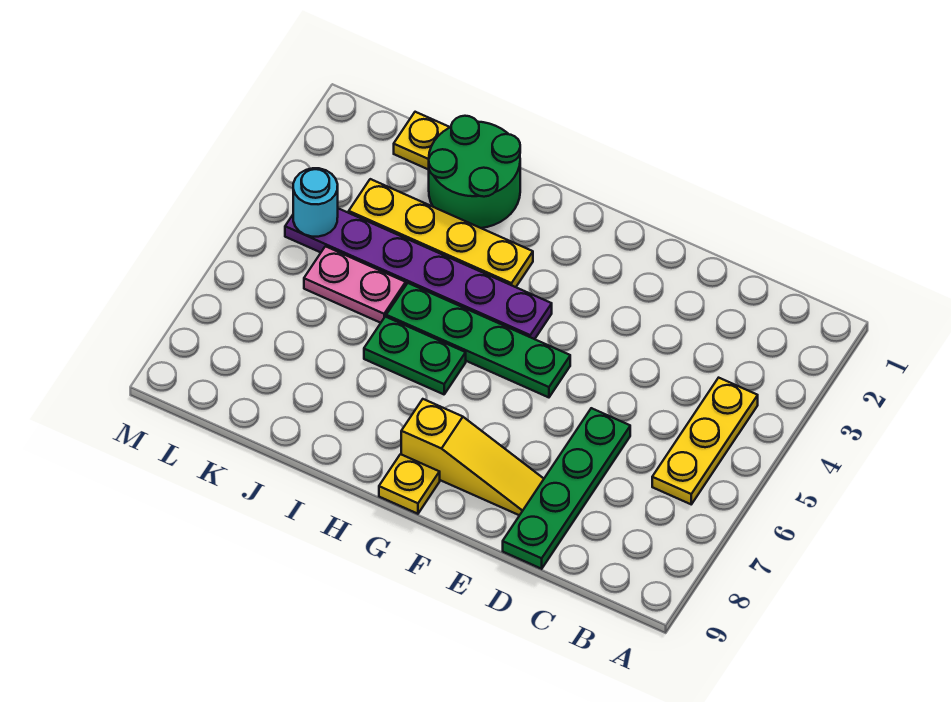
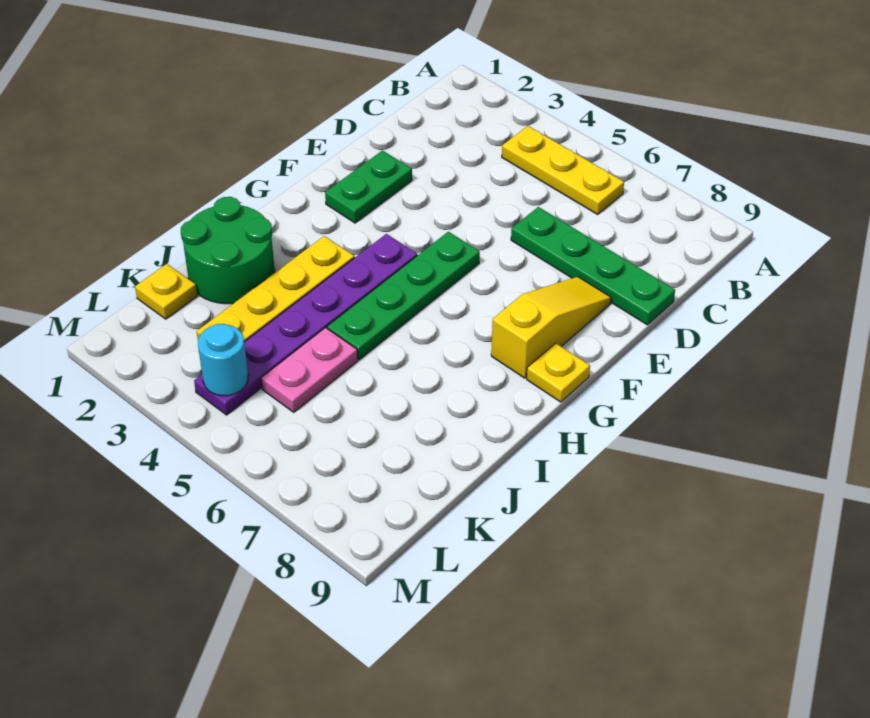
green 1x2 plate [364,317,466,394] -> green 1x2 plate moved to [325,151,412,223]

